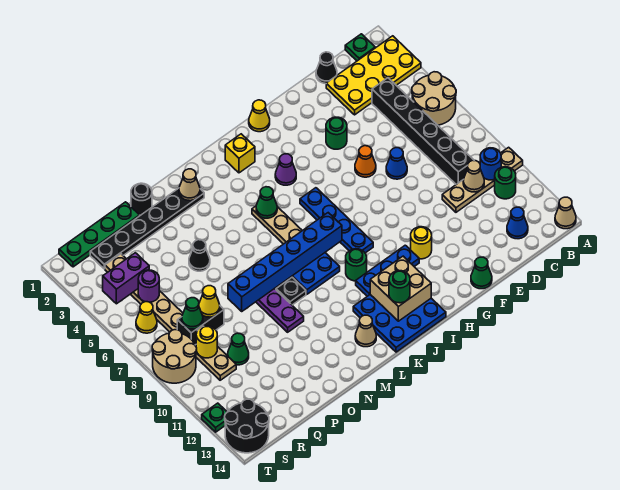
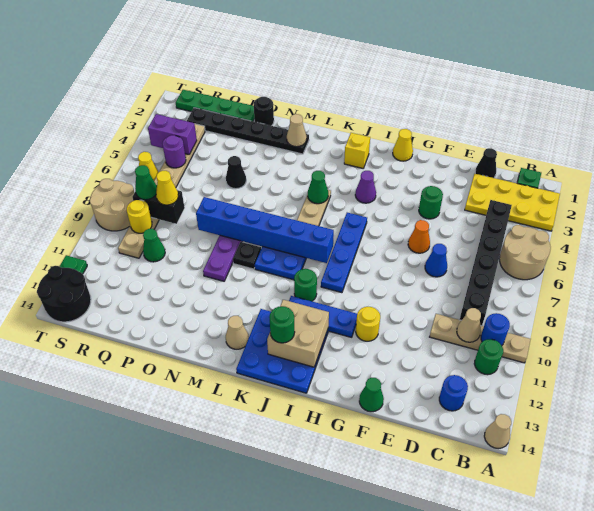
blue 1x1 cone [507,207,528,239] -> blue 1x1 round brick [439,375,468,411]

